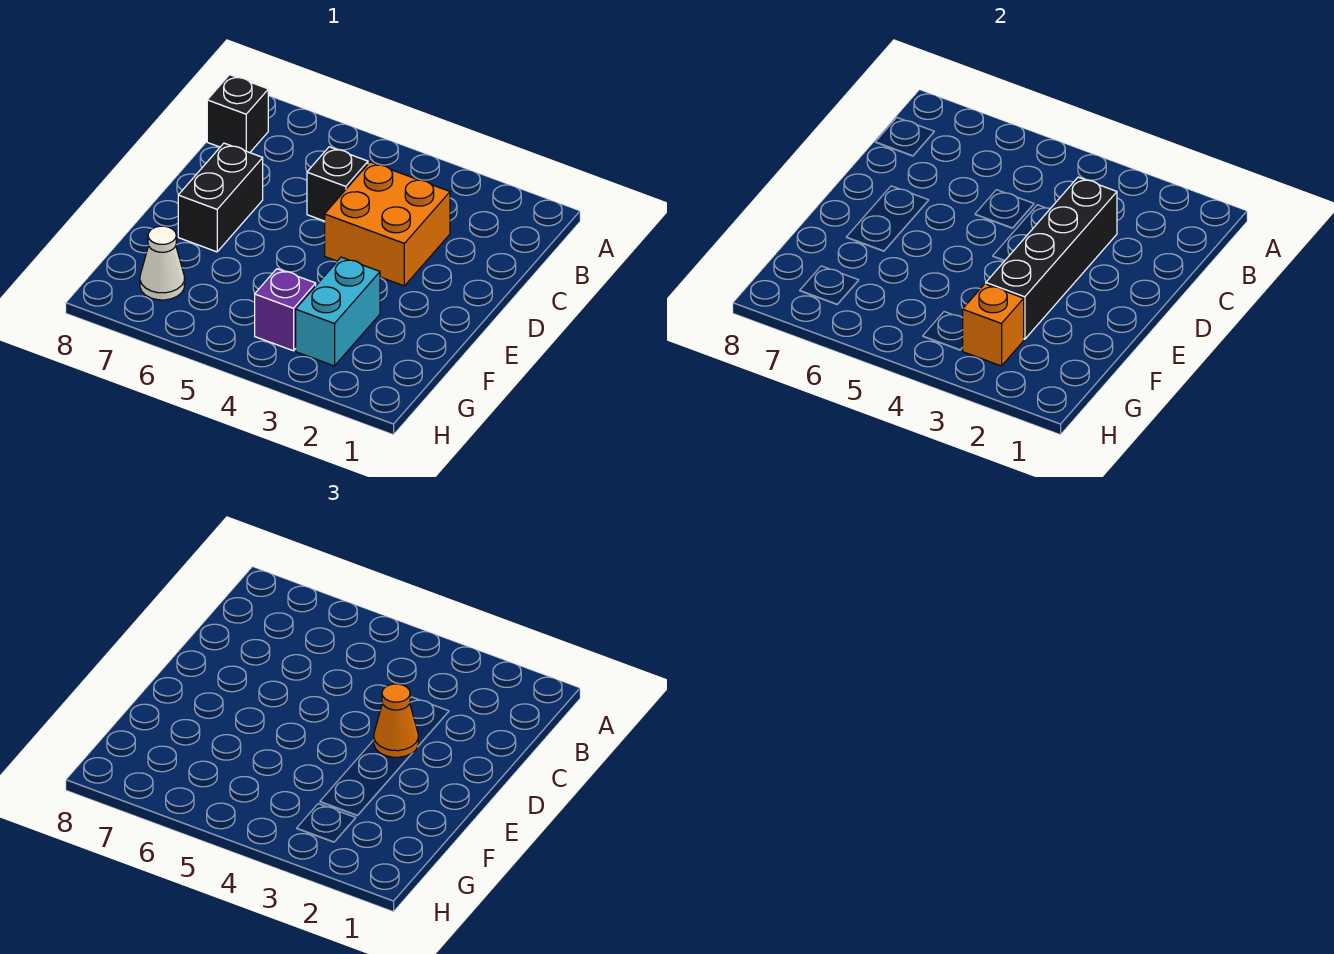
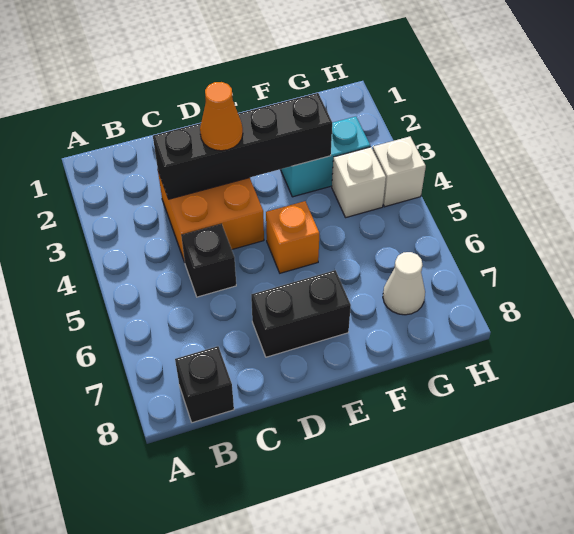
orange 1x1 brick [962,284,1024,366] -> orange 1x1 brick moved to [266,201,319,273]
purple 1x1 brick [255,269,316,351] -> white 1x1 brick [332,147,386,218]
none -> white 1x1 brick [373,137,426,207]

